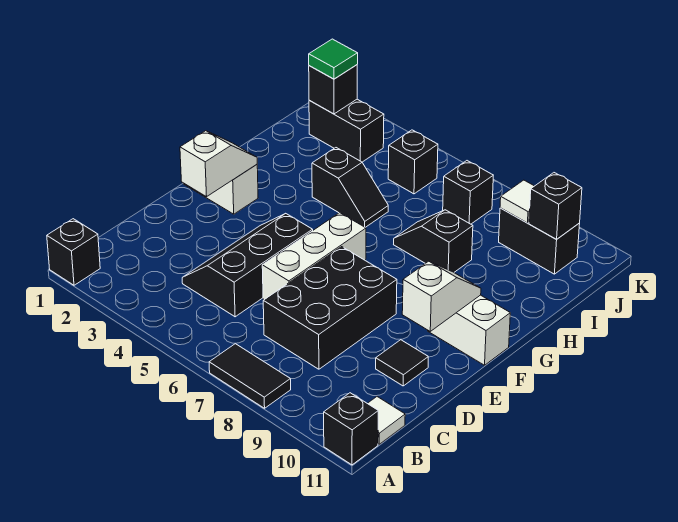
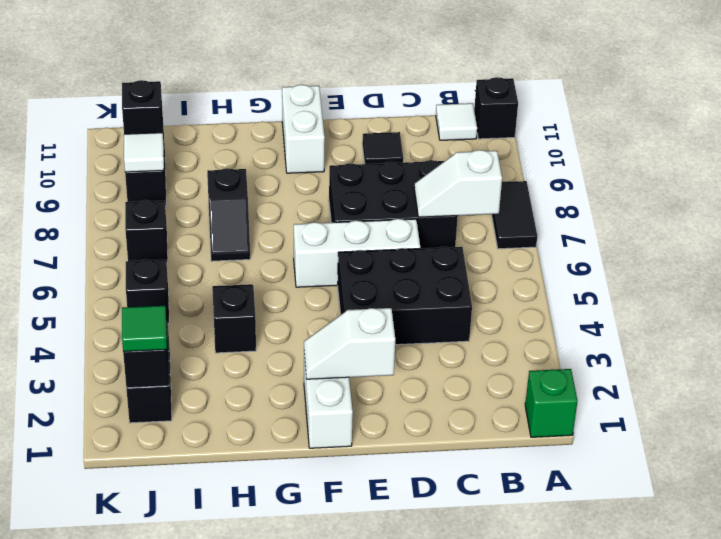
black 1x1 brick [47,219,100,285] -> green 1x1 brick [525,369,577,437]
black 2x3 slope [182,213,313,317] -> black 2x3 brick [338,247,472,345]
white 1x2 slope [402,261,481,331] -> white 1x2 slope moved to [414,150,502,217]

